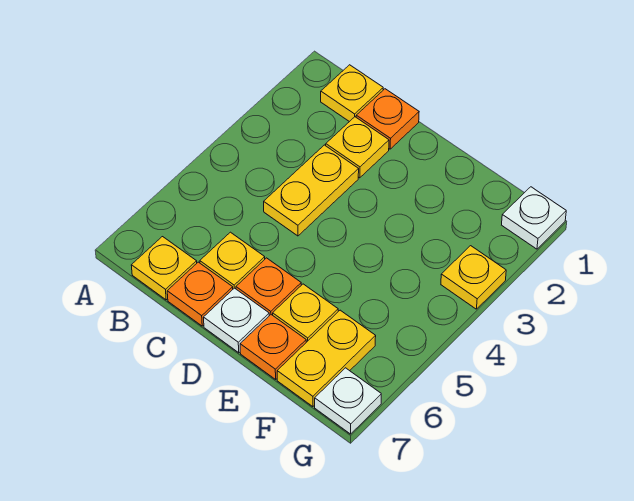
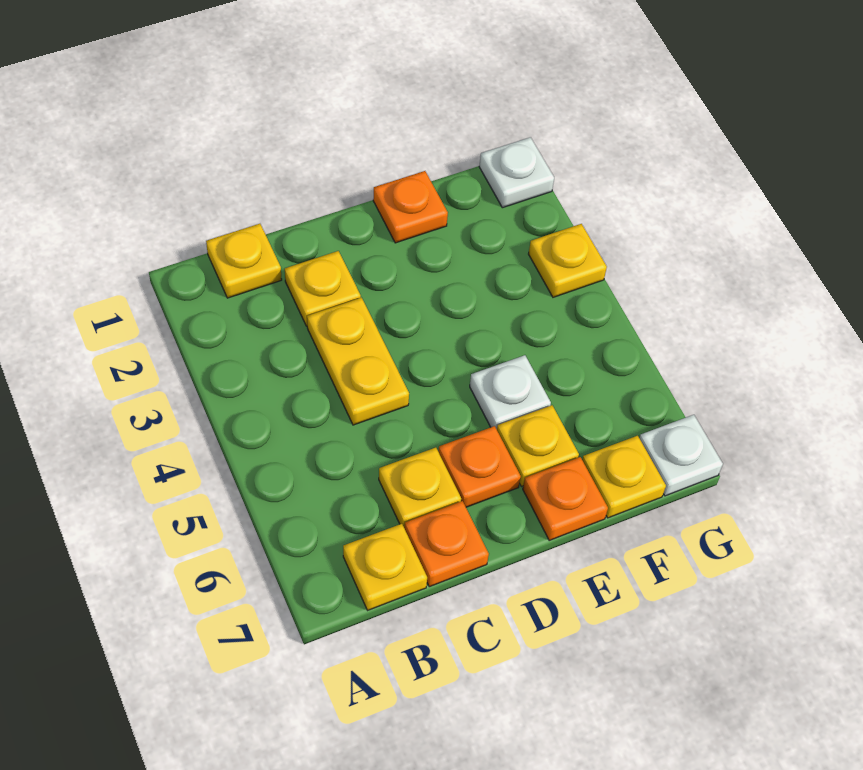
orange 1x1 plate [356,89,419,149] -> orange 1x1 plate moved to [373,171,448,243]
white 1x1 plate [204,288,269,353] -> white 1x1 plate moved to [470,355,551,429]
yellow 1x2 plate [277,310,376,407] -> yellow 1x1 plate [582,436,666,518]

